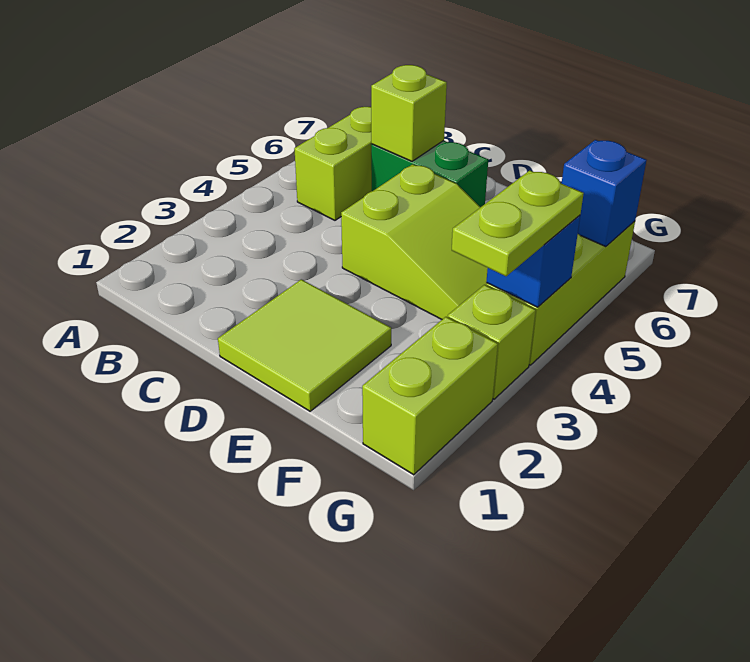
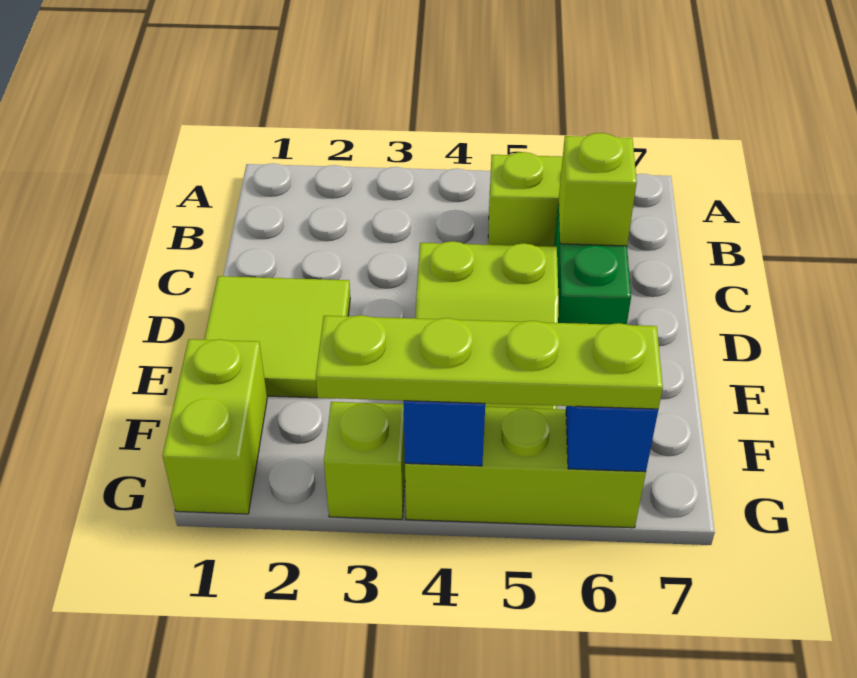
lime 1x2 brick [362,317,498,475] -> lime 1x2 brick turned to [162,339,267,514]
lime 1x2 plate [452,170,584,276] -> lime 1x4 plate [316,315,663,409]

